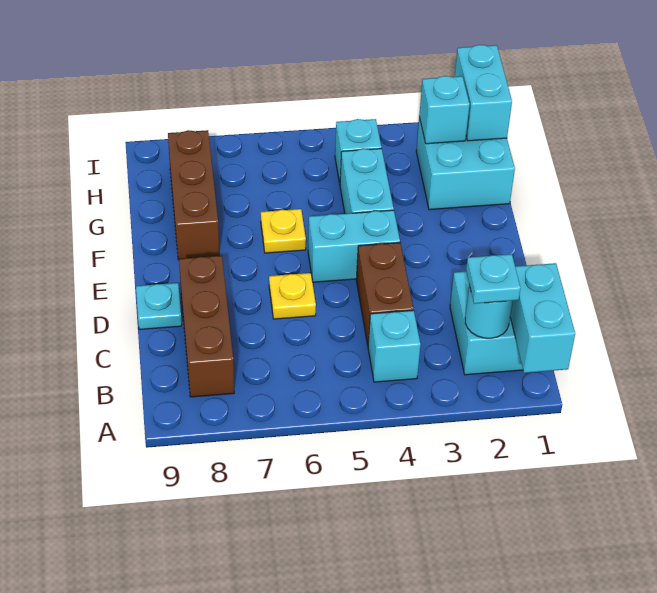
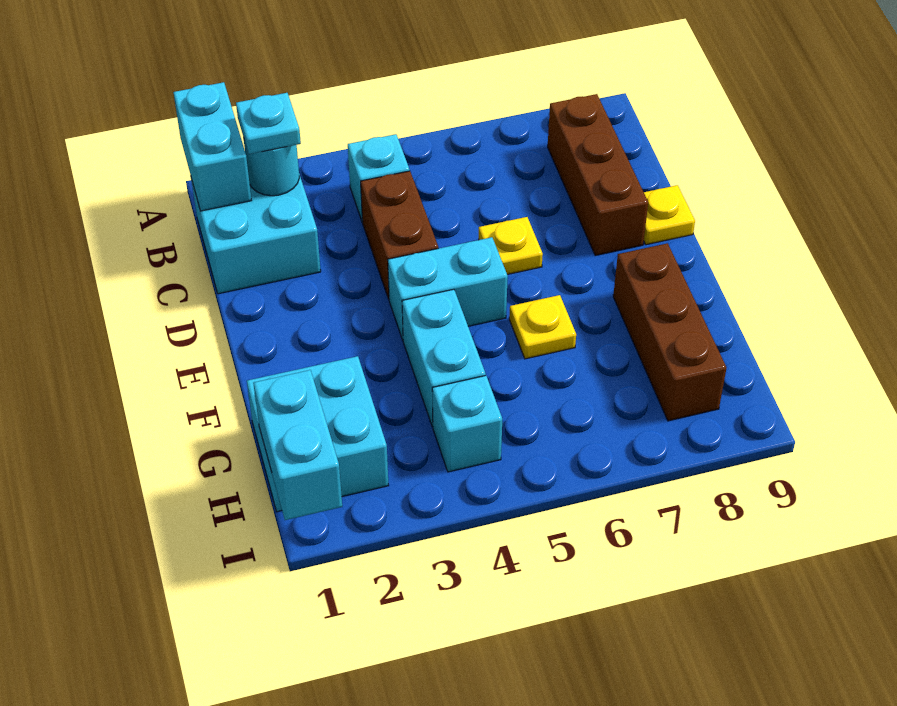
cyan 1x1 plate [136,283,182,330] -> yellow 1x1 plate [644,185,695,245]
cyan 1x1 brick [419,76,470,144] -> none

